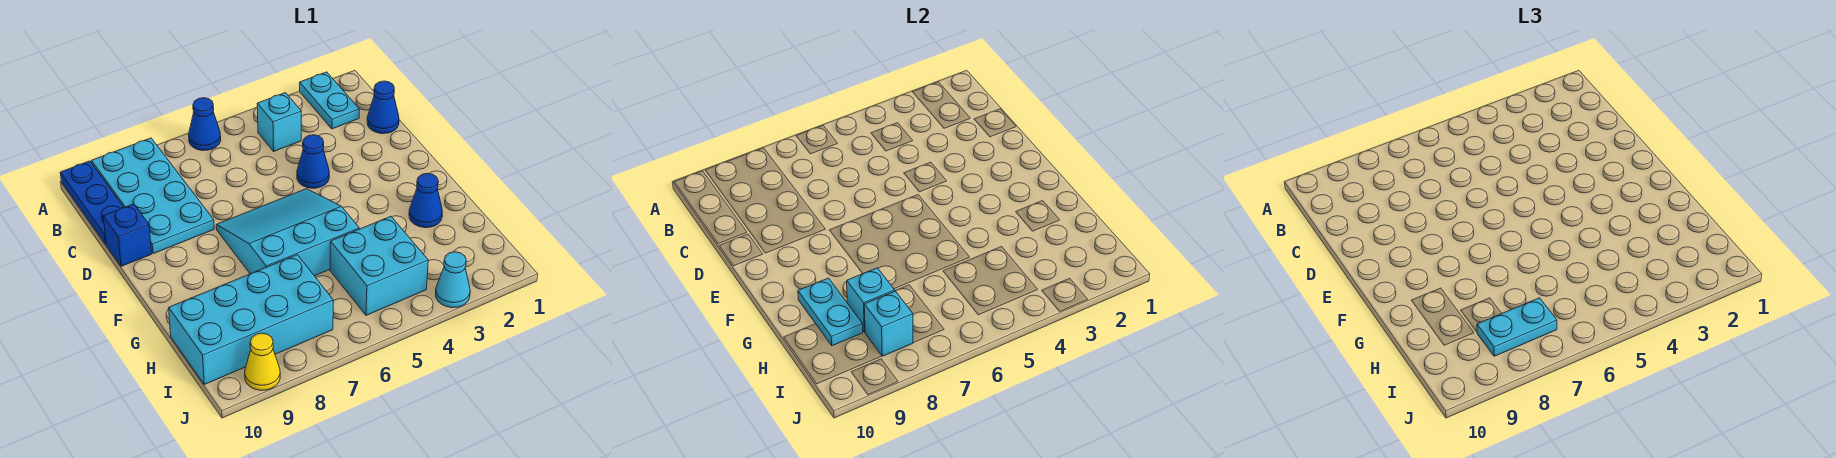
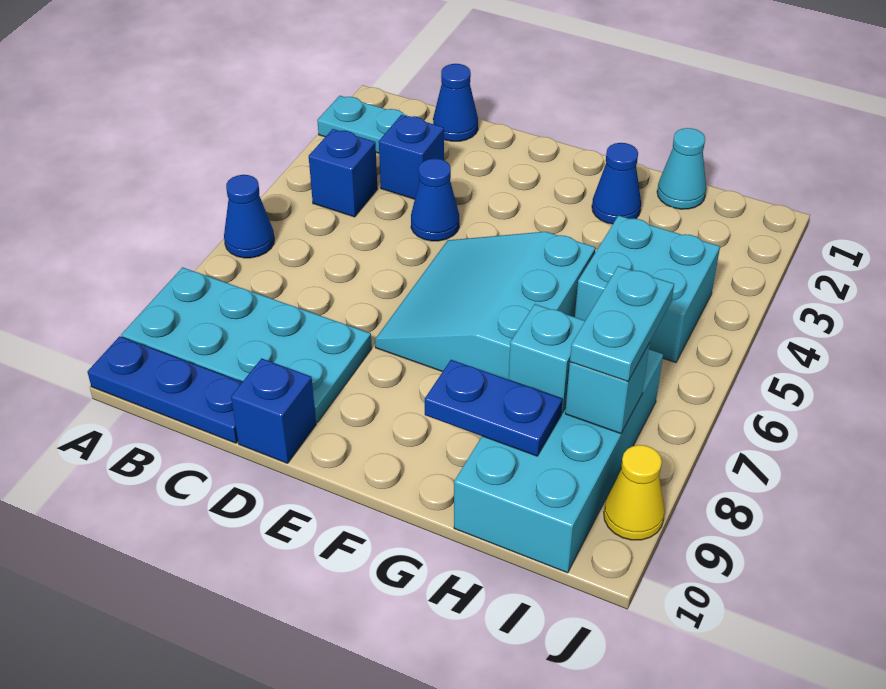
cyan 1x1 brick [257,93,301,151] -> blue 1x1 brick [309,129,378,217]
none -> blue 1x1 brick [379,115,444,199]
cyan 1x2 plate [798,278,863,346] -> blue 1x2 plate [425,360,563,456]
cyan 1x1 cone [435,252,470,308] -> cyan 1x1 cone moved to [657,128,706,209]

